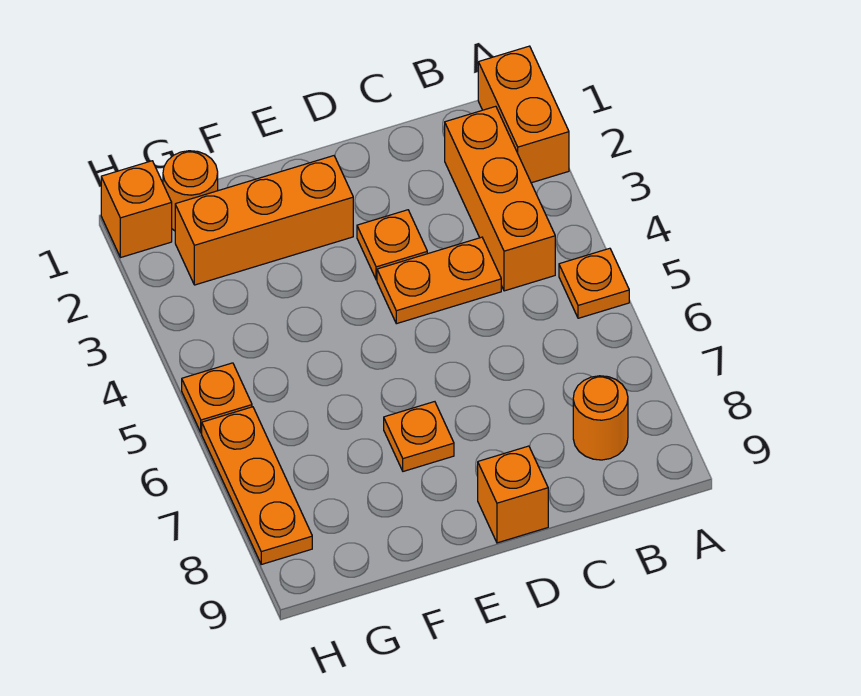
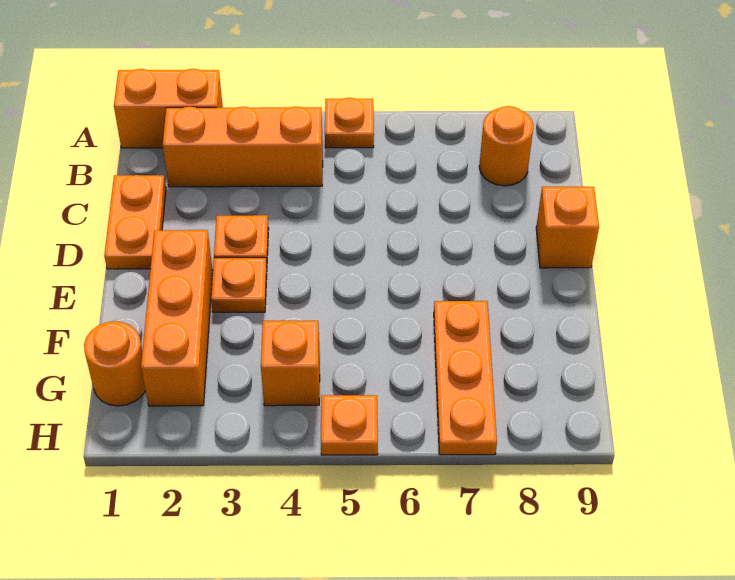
orange 1x2 plate [377,237,501,324] -> orange 1x2 plate moved to [104,175,166,269]
orange 1x1 plate [384,402,454,471] -> orange 1x1 plate moved to [211,258,267,312]
orange 1x1 brick [101,161,172,258] -> orange 1x1 brick moved to [261,321,320,406]
orange 1x3 plate [202,407,312,564] -> orange 1x3 plate turned to [434,301,497,455]

